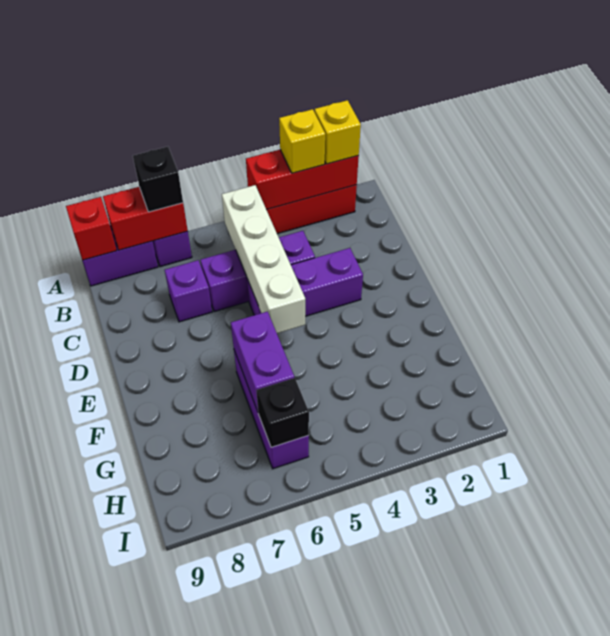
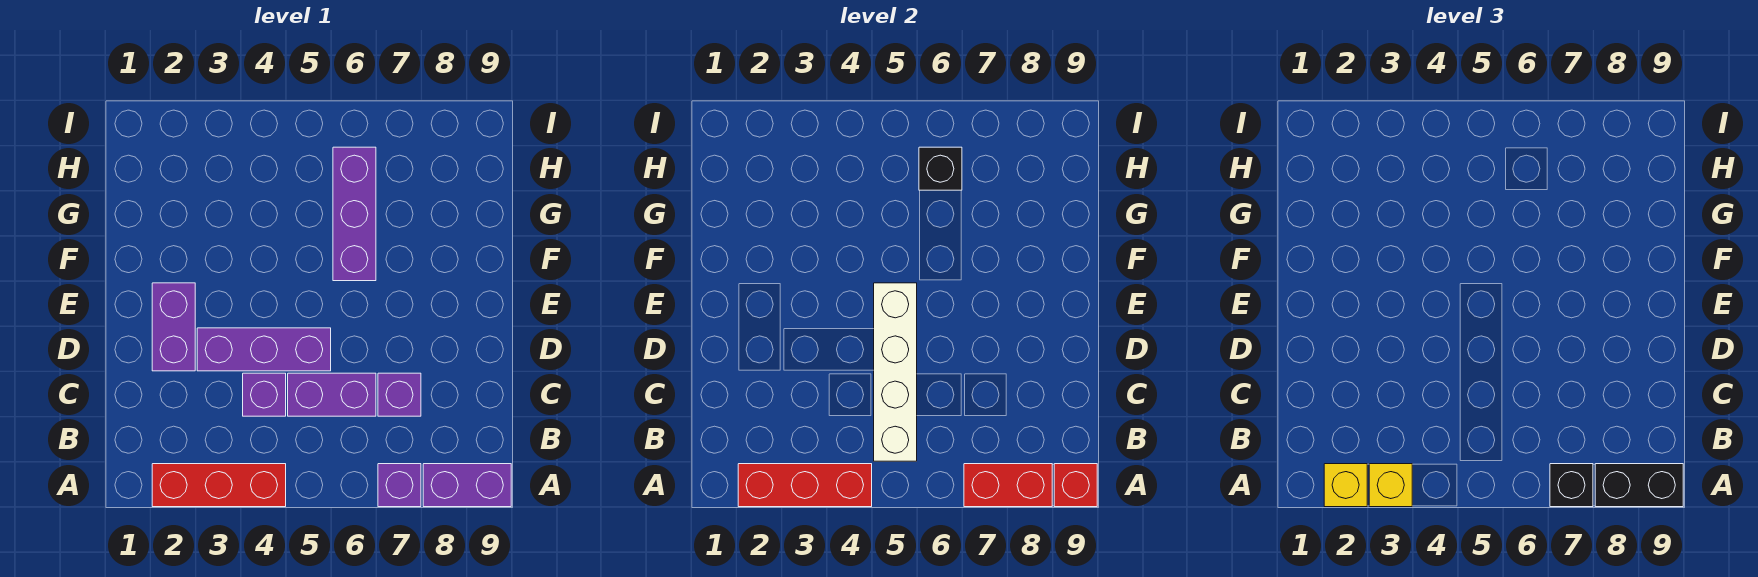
none -> black 1x2 brick [1595,464,1683,507]
purple 1x2 brick [231,312,294,411] -> purple 1x2 brick moved to [152,283,195,371]

